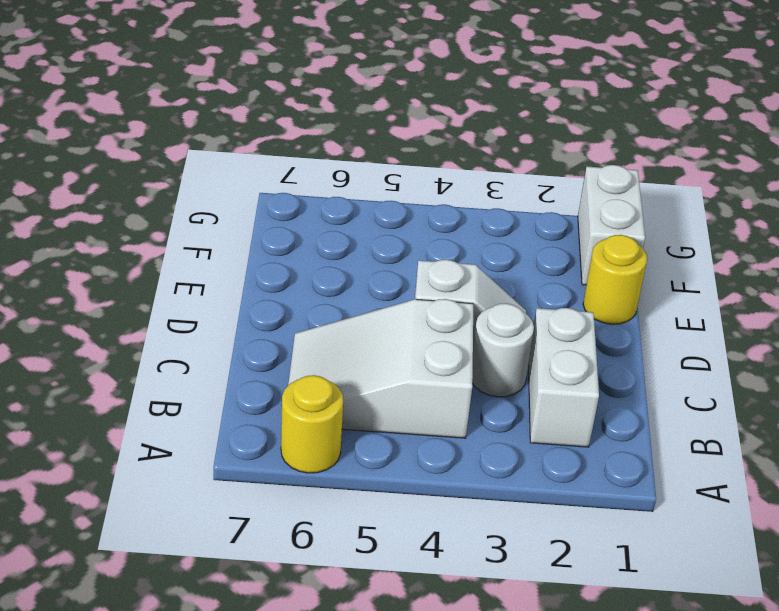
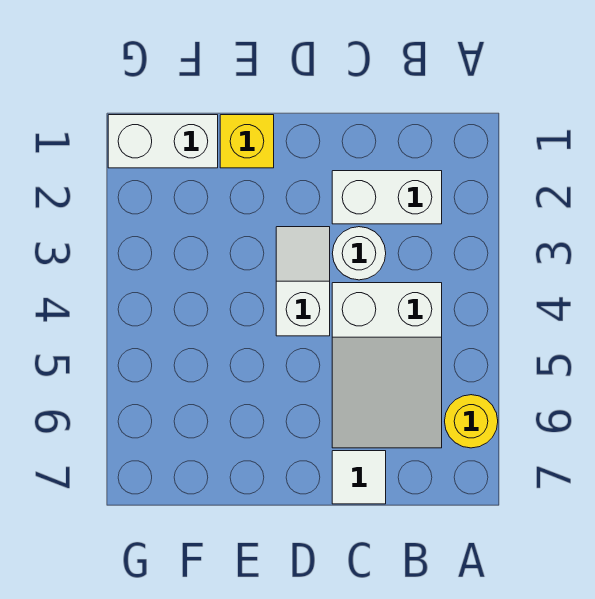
none -> white 1x1 tile [332,451,386,504]
yellow 1x1 round brick [583,235,647,324] -> yellow 1x1 brick [220,115,274,168]

